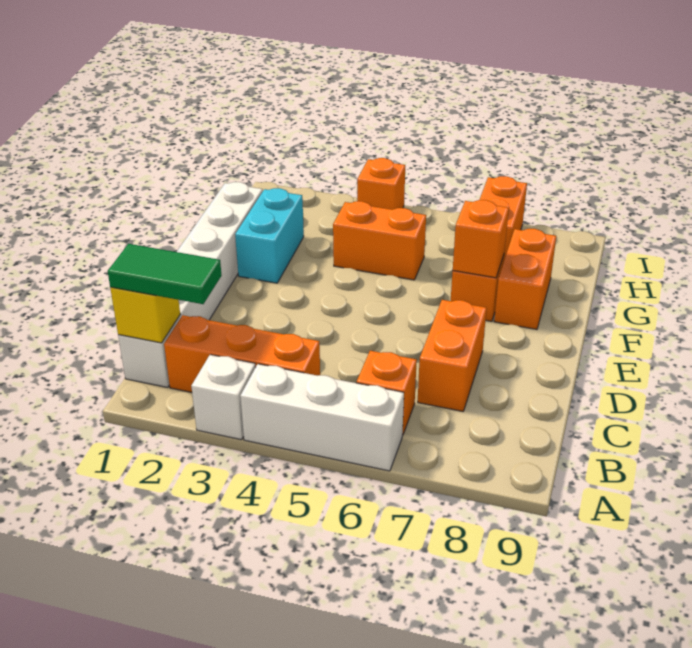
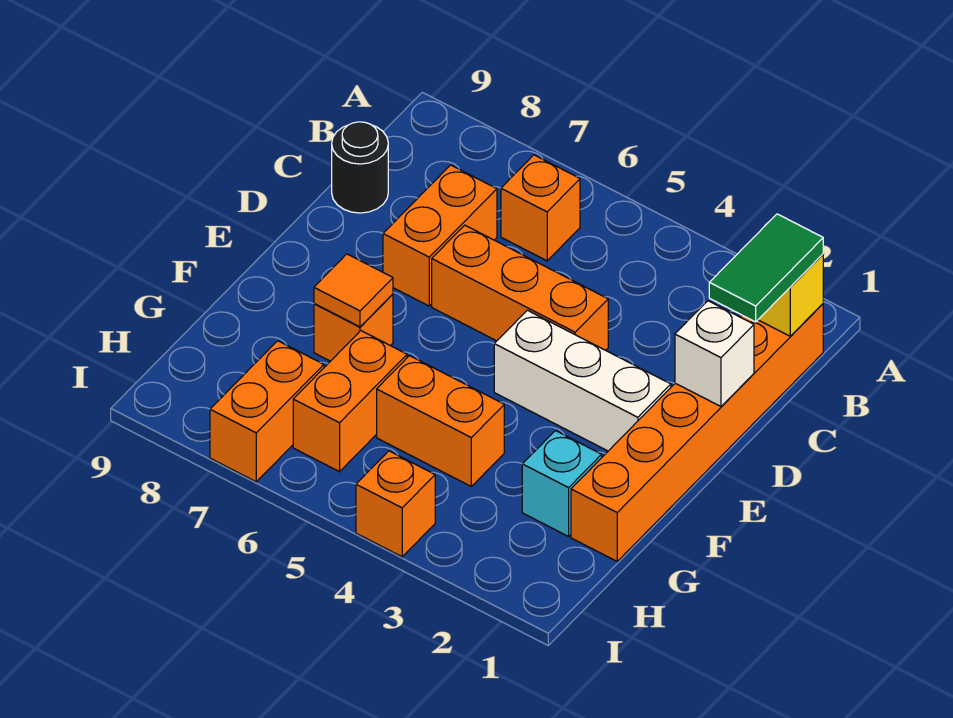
white 1x1 brick [191,355,256,440] -> white 1x1 brick moved to [675,301,754,406]
white 1x3 brick [240,364,404,471] -> white 1x3 brick moved to [494,310,671,451]
white 1x6 brick [118,182,263,387] -> orange 1x6 brick [571,304,823,561]
green 1x2 tile [108,244,222,304] -> green 1x2 tile turned to [709,214,823,322]
orange 1x3 brick [164,315,320,392] -> orange 1x3 brick moved to [432,225,608,350]
none -> black 1x1 round brick [332,122,388,213]
cyan 1x2 brick [235,188,304,283] -> cyan 1x1 brick [522,431,602,536]
orange 1x1 brick [453,200,509,278] -> orange 1x1 tile [314,254,393,327]
orange 1x2 brick [494,229,556,329] -> orange 1x2 brick moved to [293,331,407,472]

